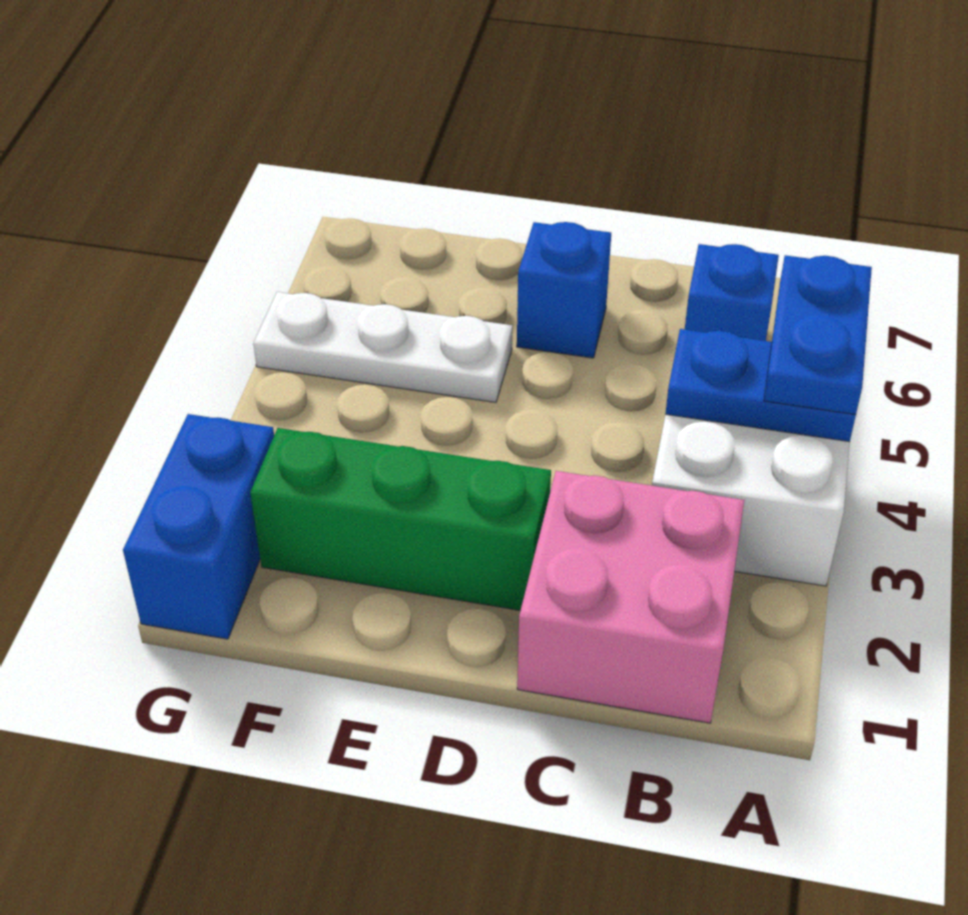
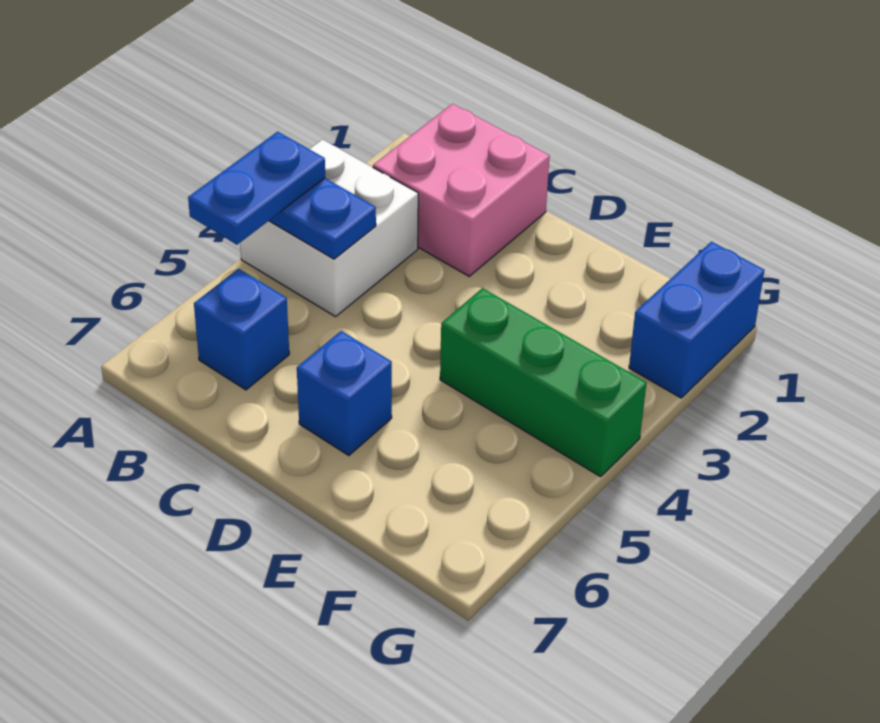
green 1x3 brick [250,428,551,610] -> green 1x3 brick moved to [440,288,647,477]
white 1x3 plate [253,292,512,402] -> none

